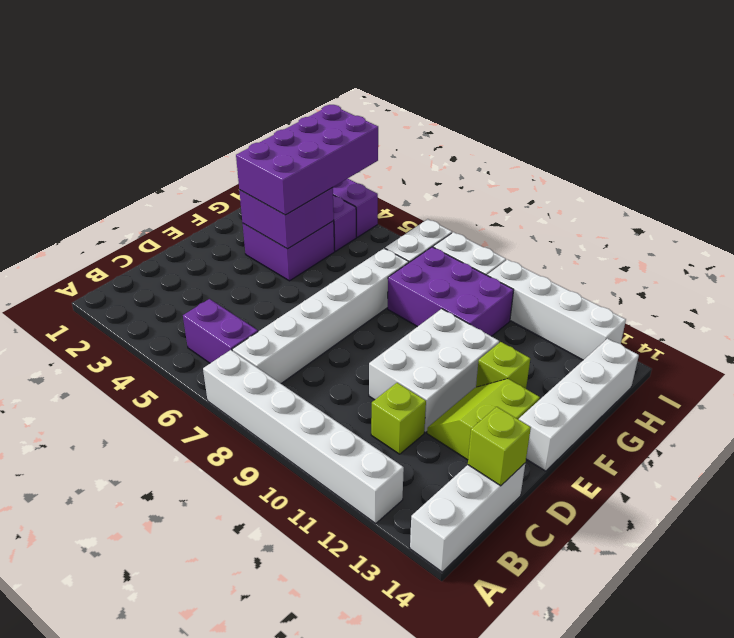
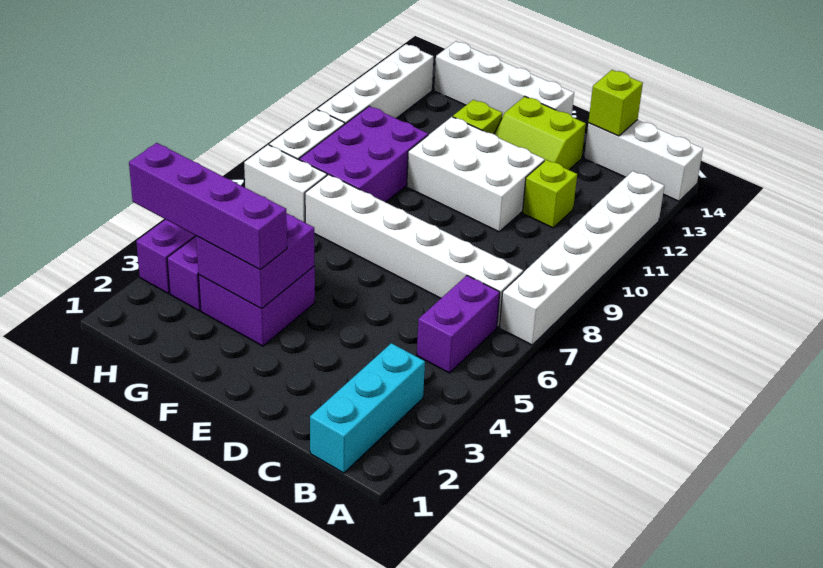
none -> cyan 1x3 brick [310,343,425,473]
purple 2x4 brick [236,105,378,215] -> purple 1x4 brick [129,143,287,270]

